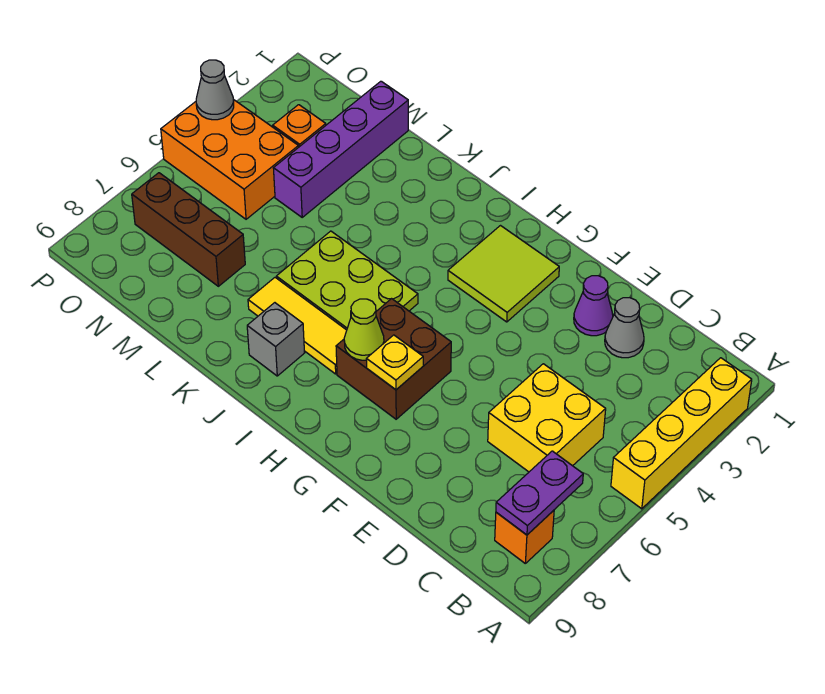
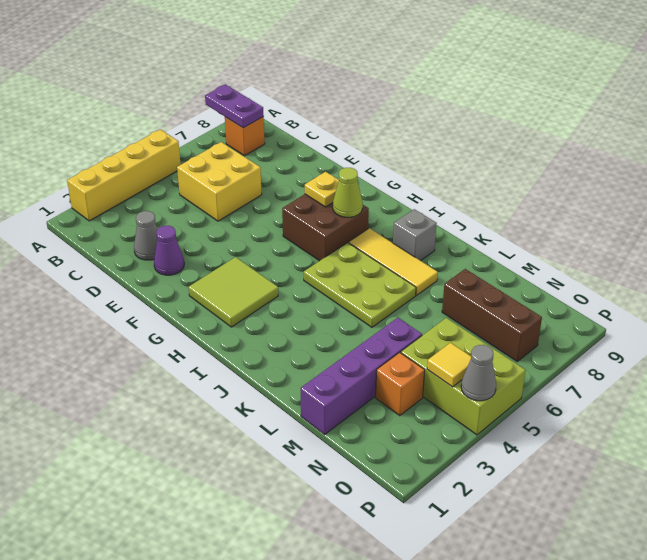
purple 1x2 plate [496,451,583,535] -> purple 1x2 plate turned to [205,84,264,128]
orange 2x3 brick [161,99,298,219] -> lime 2x3 brick [401,318,526,435]
none -> yellow 1x1 tile [427,343,471,387]

